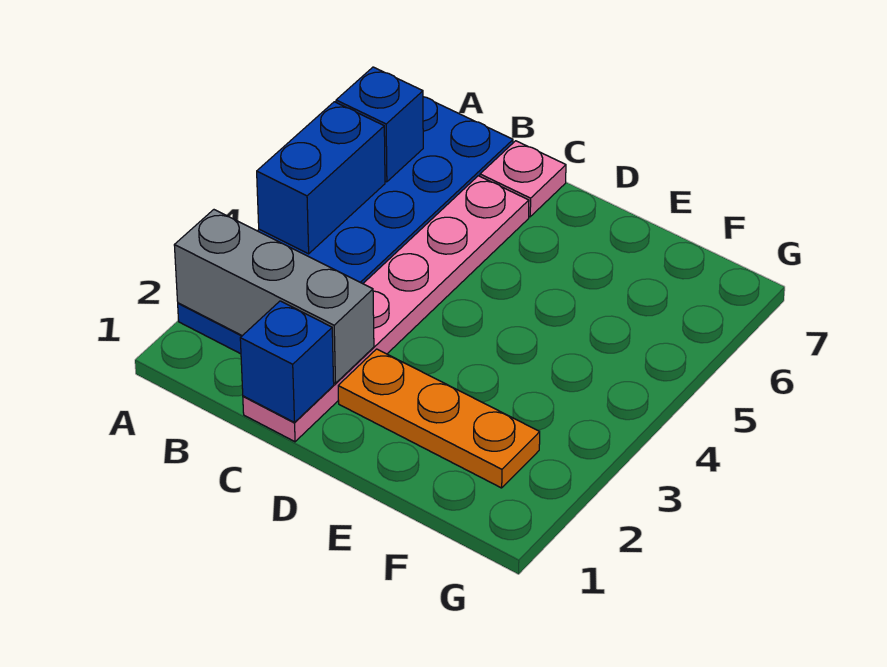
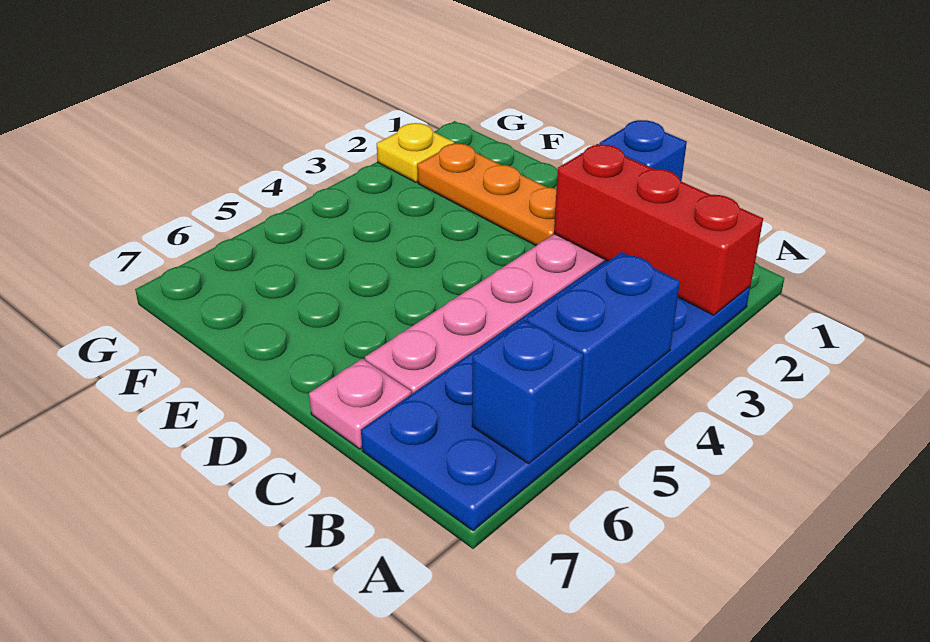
grey 1x3 brick [174,210,374,383] -> red 1x3 brick [554,144,763,315]
none -> yellow 1x1 plate [377,123,454,182]

